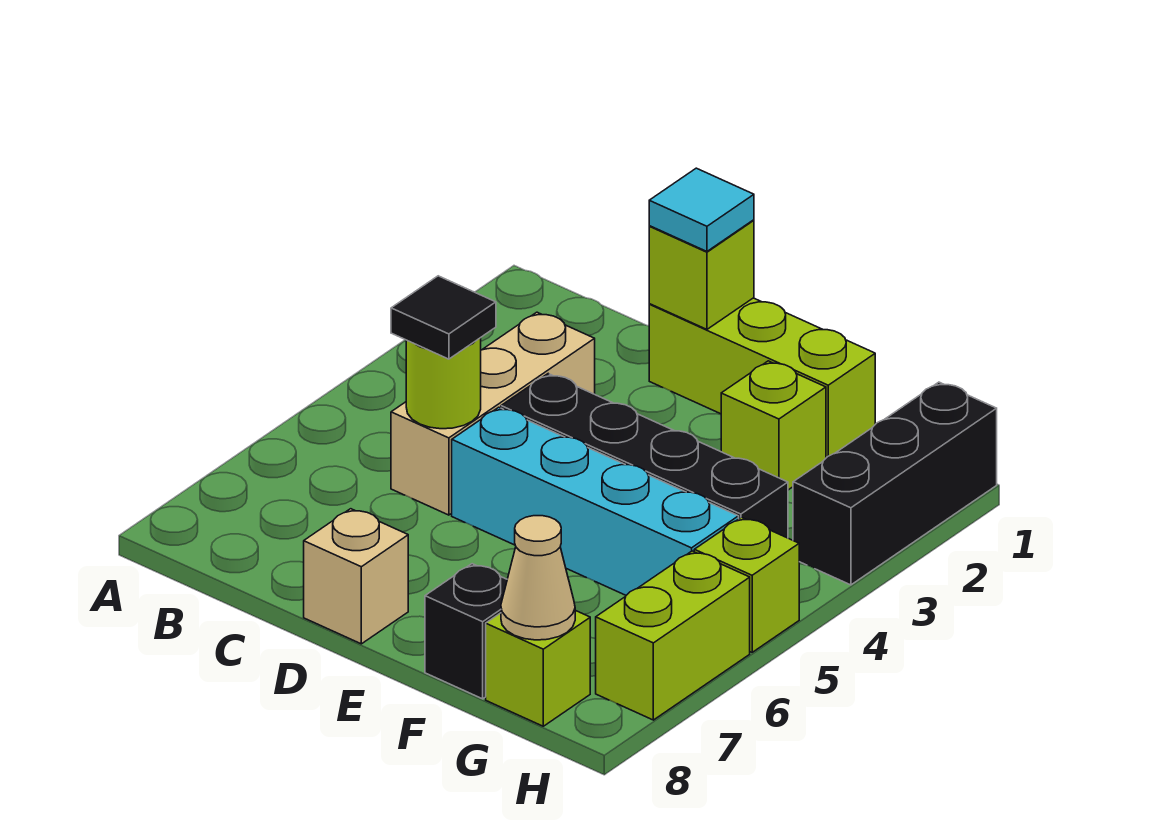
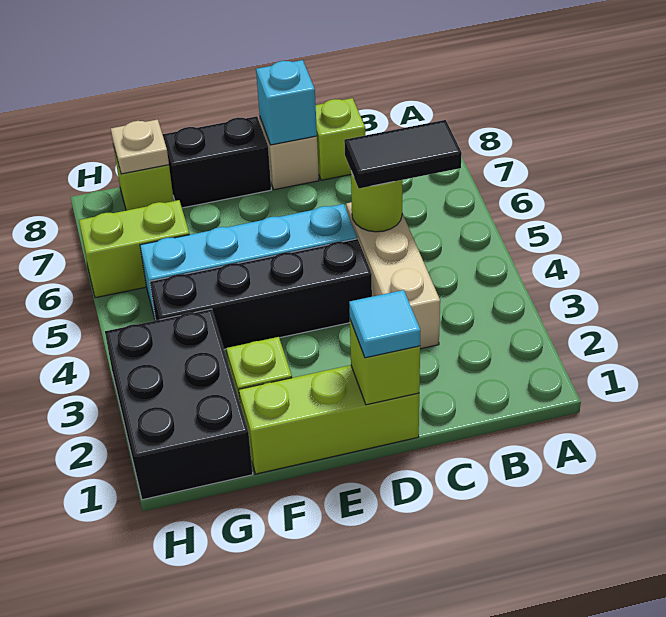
black 1x1 tile [391,276,496,359] -> black 1x2 tile [344,120,462,188]
none -> cyan 1x1 brick [256,60,317,145]
black 1x1 brick [425,564,507,699] -> black 1x2 brick [163,116,271,208]
tan 1x1 cone [501,516,575,640] -> tan 1x1 plate [111,119,169,174]
black 1x3 brick [793,382,997,585] -> black 2x3 brick [105,309,253,500]
lime 1x1 brick [694,517,799,652] -> lime 1x1 brick moved to [316,98,365,180]
lime 1x2 brick [596,551,750,720] -> lime 1x2 brick turned to [79,200,189,298]

